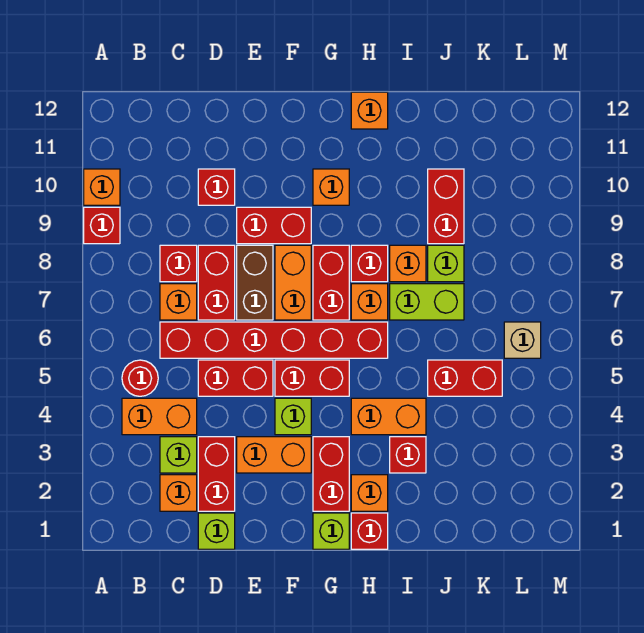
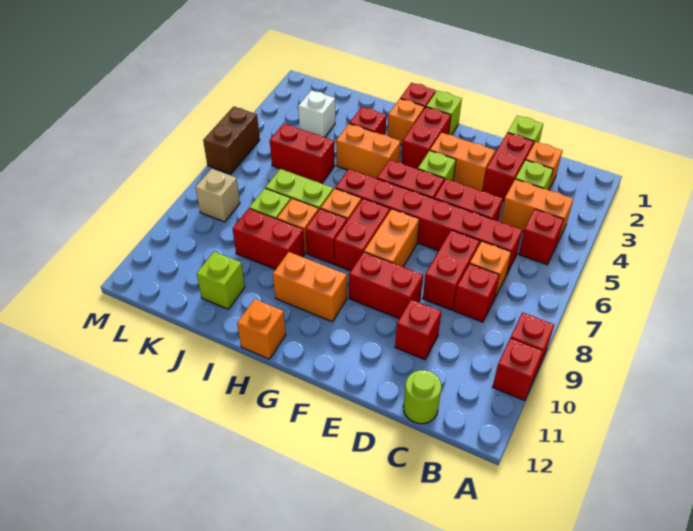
orange 1x1 brick [84,169,120,205] -> red 1x1 brick [493,338,543,401]
red 1x1 round brick [122,360,158,396] -> red 1x1 brick [519,209,564,265]
none -> lime 1x1 round brick [403,370,441,424]
brown 1x2 brick [237,245,273,320] -> brown 1x2 brick moved to [203,106,260,174]
orange 1x1 brick [313,169,349,205] -> orange 1x2 brick [273,252,347,322]
red 1x2 brick [428,169,464,244] -> red 1x2 brick turned to [233,208,305,269]
none -> lime 1x1 brick [197,252,245,309]
none -> white 1x1 brick [298,90,335,137]
tan 1x1 brick [504,322,541,358] -> tan 1x1 brick moved to [195,169,240,222]

